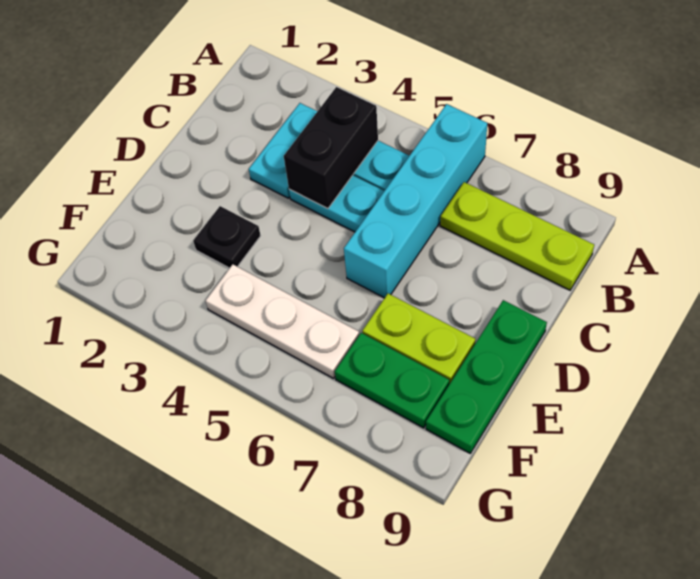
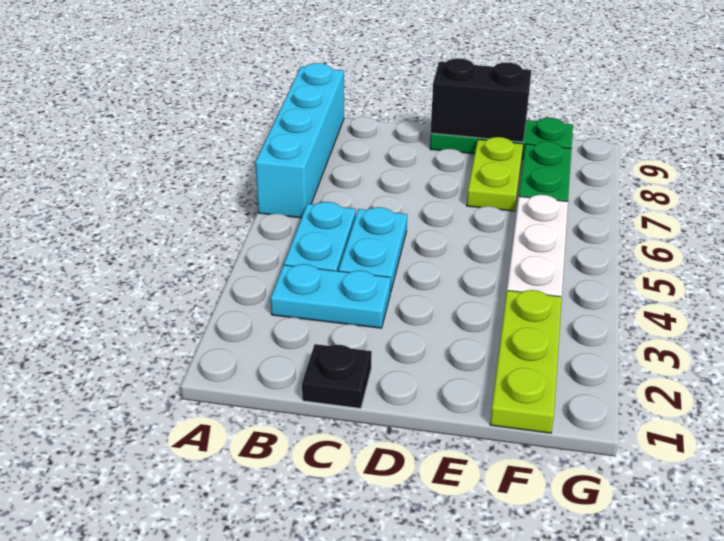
cyan 1x4 brick [344,104,487,298] -> cyan 1x4 brick turned to [255,63,344,218]
black 1x2 brick [284,87,378,209] -> black 1x2 brick moved to [431,58,531,142]
lime 1x3 plate [440,182,594,290] -> lime 1x3 plate moved to [490,290,562,433]
black 1x1 plate [193,206,261,268] -> black 1x1 plate moved to [302,344,372,408]

